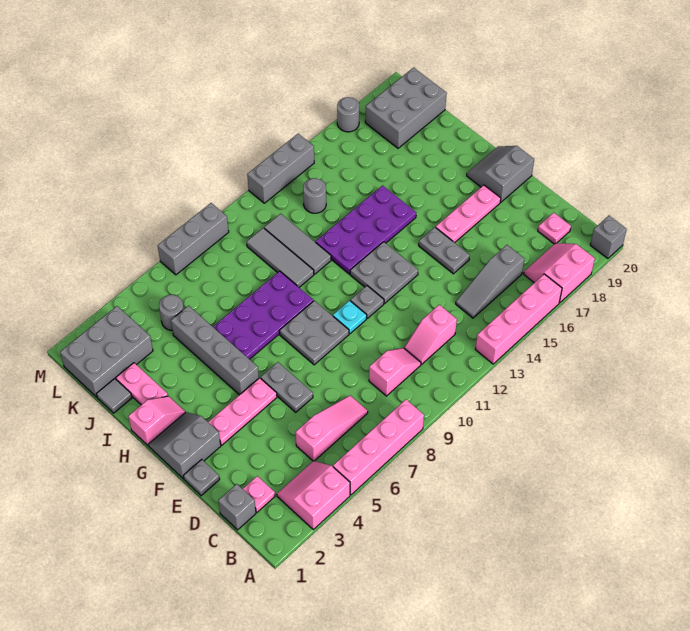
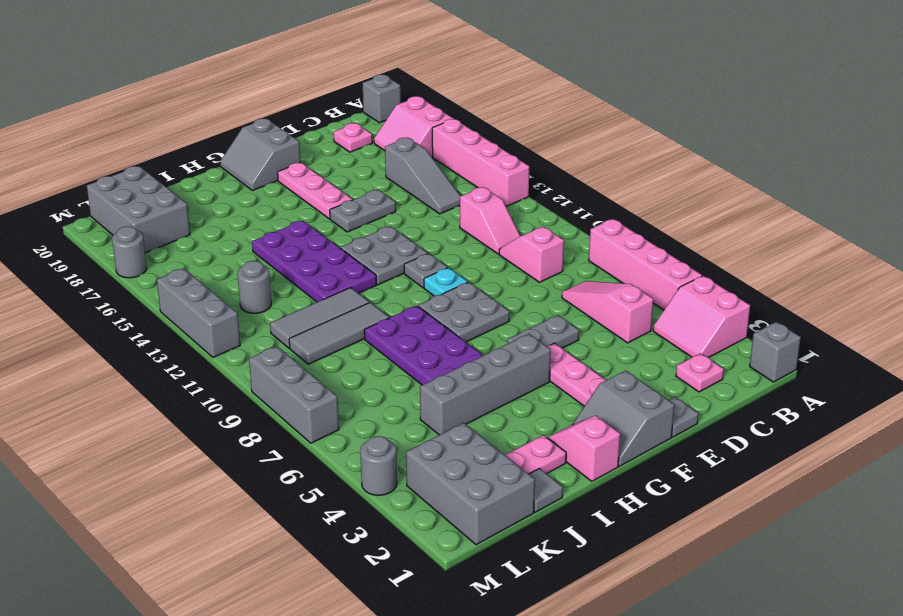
grey 1x1 brick [218,484,256,530] -> grey 1x1 brick moved to [750,322,801,382]
grey 1x1 round brick [159,295,184,331] -> grey 1x1 round brick moved to [360,436,397,495]

